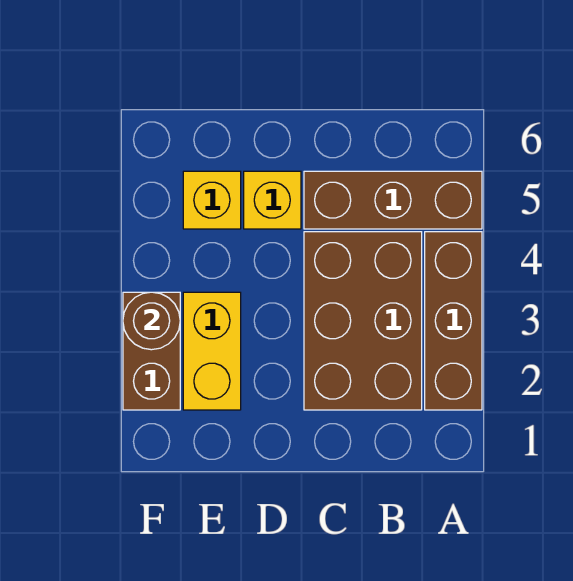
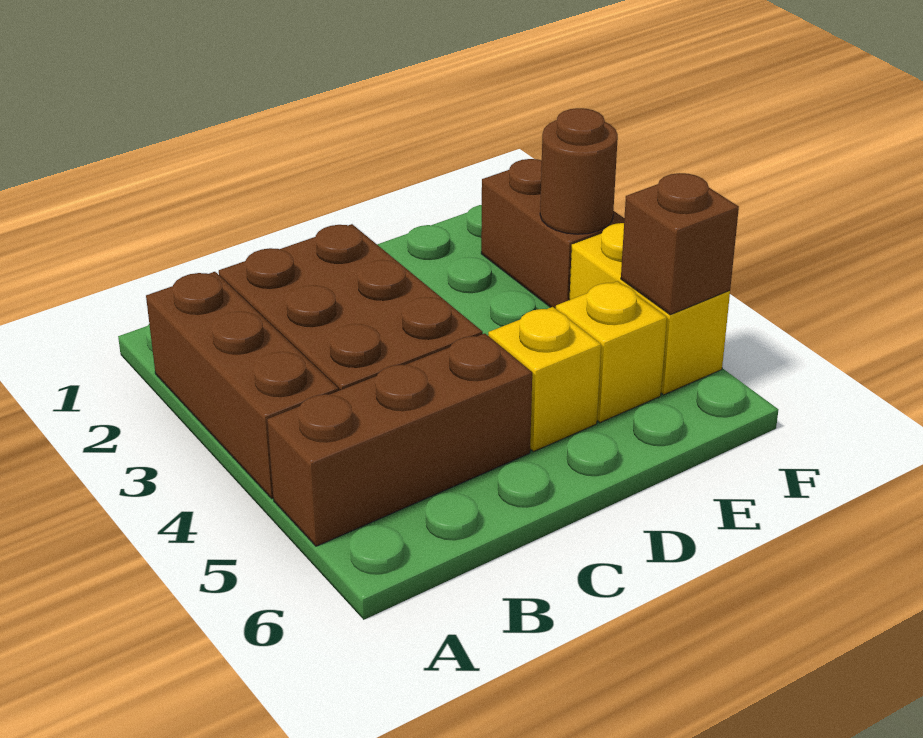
yellow 1x2 brick [183,292,241,410] -> yellow 1x2 brick moved to [569,223,730,395]
none -> brown 1x1 brick [621,173,739,315]

